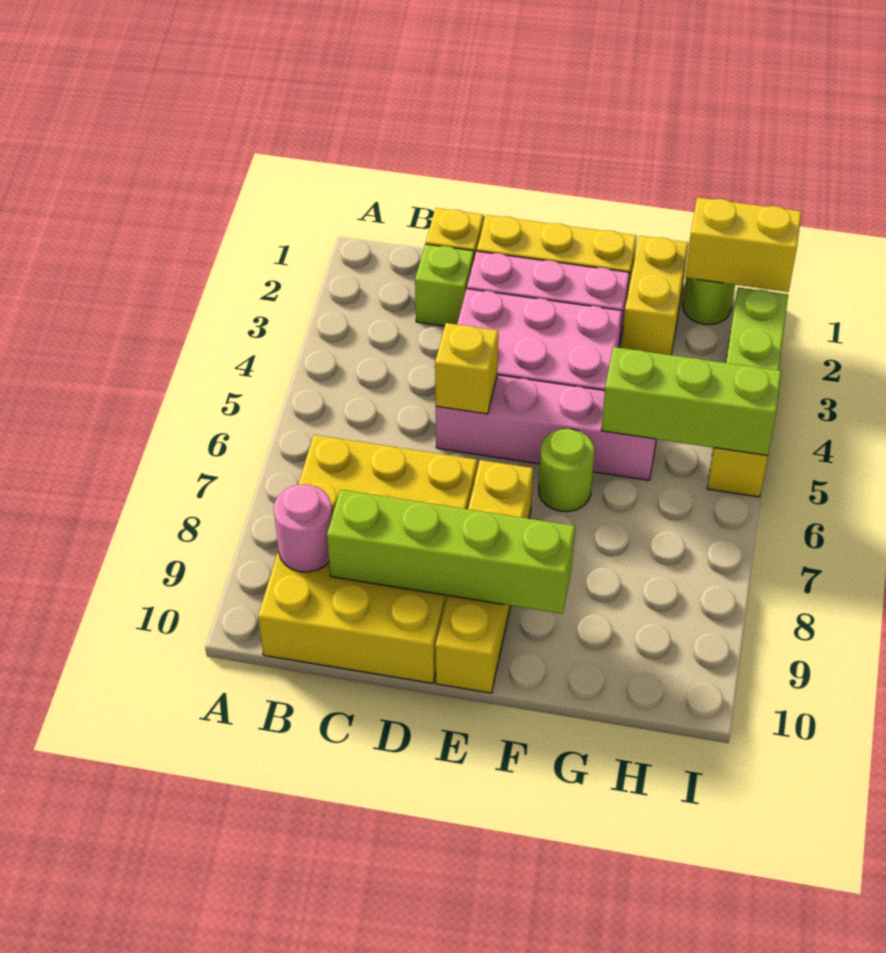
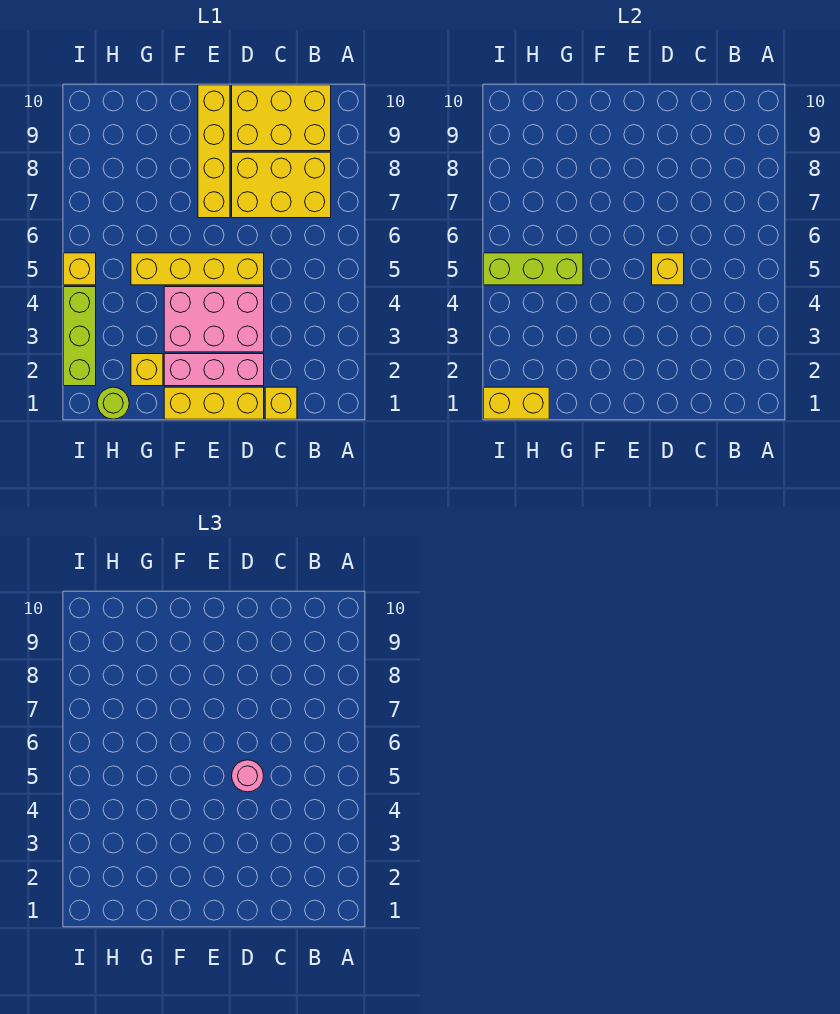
pink 1x1 round brick [274,485,332,572] -> pink 1x1 round brick moved to [232,760,264,792]
lime 1x1 brick [415,244,474,326] -> none
lime 1x4 brick [327,490,575,614] -> none
pink 1x4 brick [436,375,657,480] -> yellow 1x4 brick [131,253,264,285]
lime 1x1 round brick [539,429,594,512] -> none
yellow 1x2 brick [621,236,688,355] -> yellow 1x1 brick [131,354,163,386]

